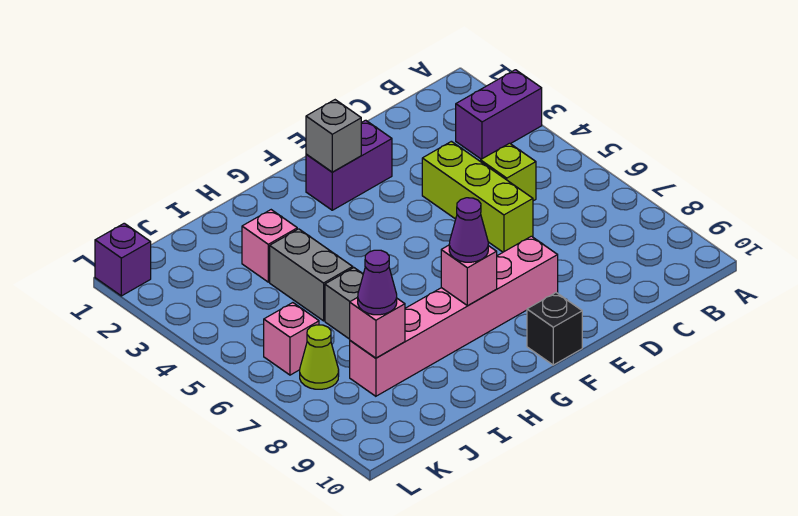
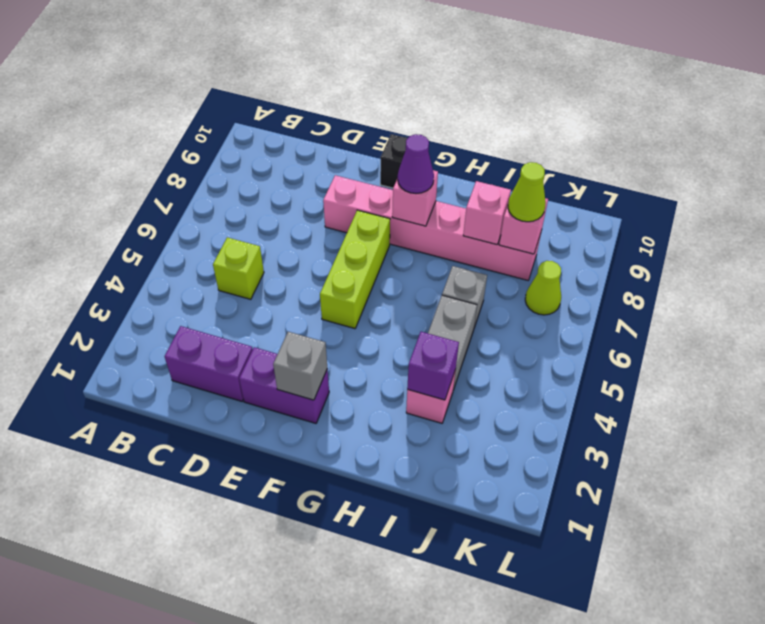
purple 1x2 brick [456,70,542,159] -> purple 1x2 brick moved to [165,326,253,401]
lime 1x3 brick [422,141,533,252] -> lime 1x3 brick moved to [320,210,390,329]
purple 1x1 cone [358,250,397,315] -> lime 1x1 cone [508,162,546,222]
pink 1x1 brick [264,303,319,375] -> pink 1x1 brick moved to [463,181,511,245]
purple 1x1 brick [95,223,151,296] -> purple 1x1 brick moved to [407,332,459,400]

